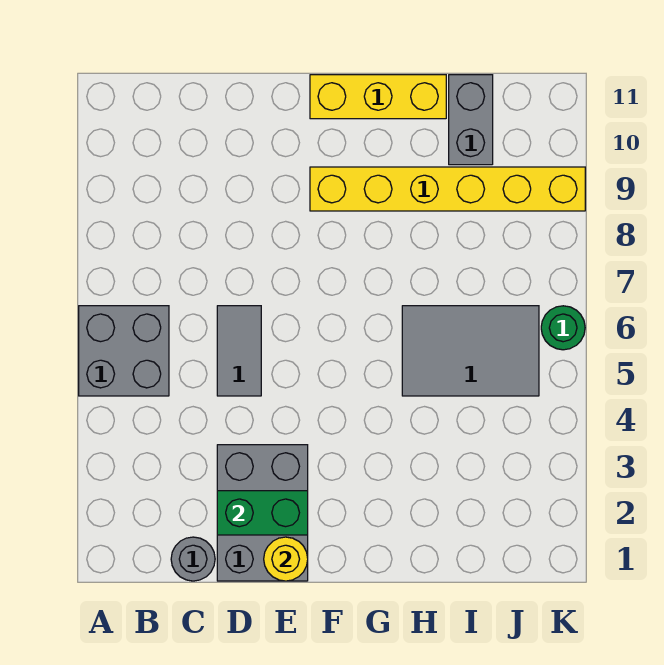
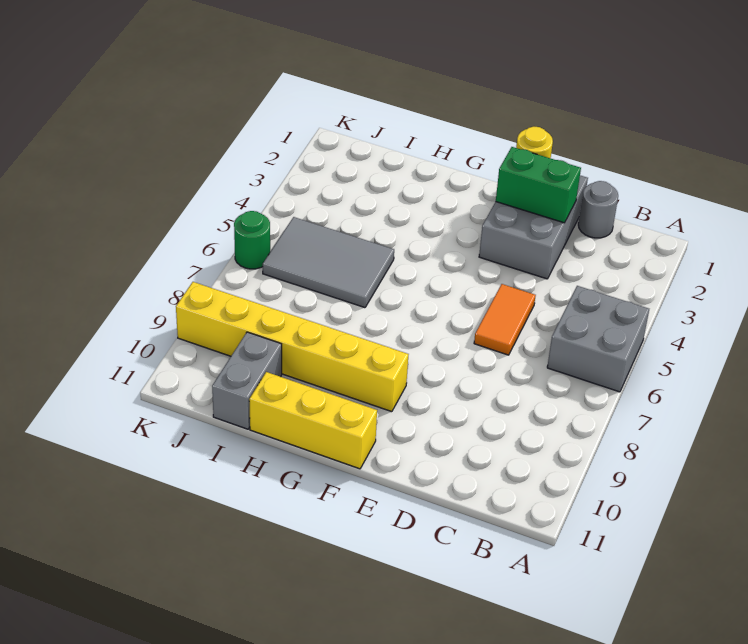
grey 1x2 tile [217,306,261,396] -> orange 1x2 tile [474,284,536,355]

